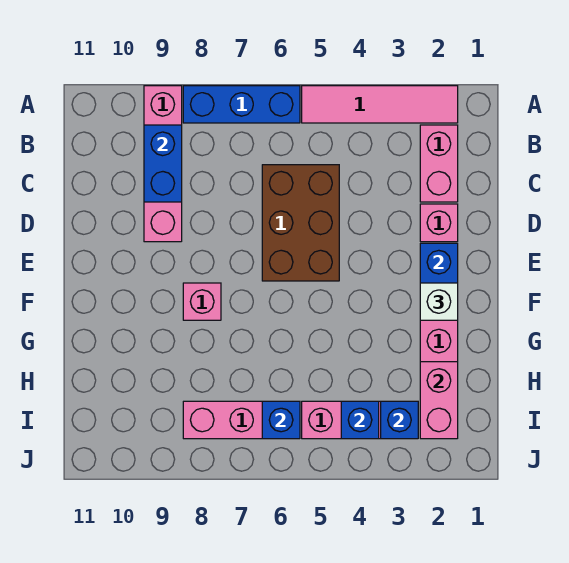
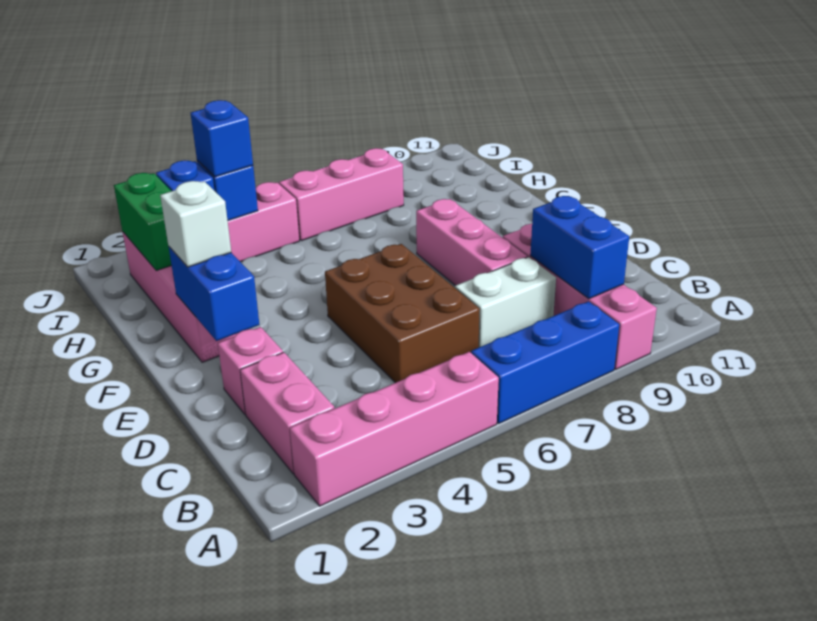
pink 1x4 tile [302,86,458,123] -> pink 1x4 brick [290,352,499,506]
none -> white 1x2 brick [455,257,556,348]
pink 1x1 brick [183,283,221,320] -> pink 1x3 brick [416,199,527,285]
pink 1x2 brick [420,362,458,439] -> green 1x2 brick [114,173,171,271]
blue 1x1 brick [262,401,300,439] -> blue 1x1 brick moved to [191,100,253,177]

